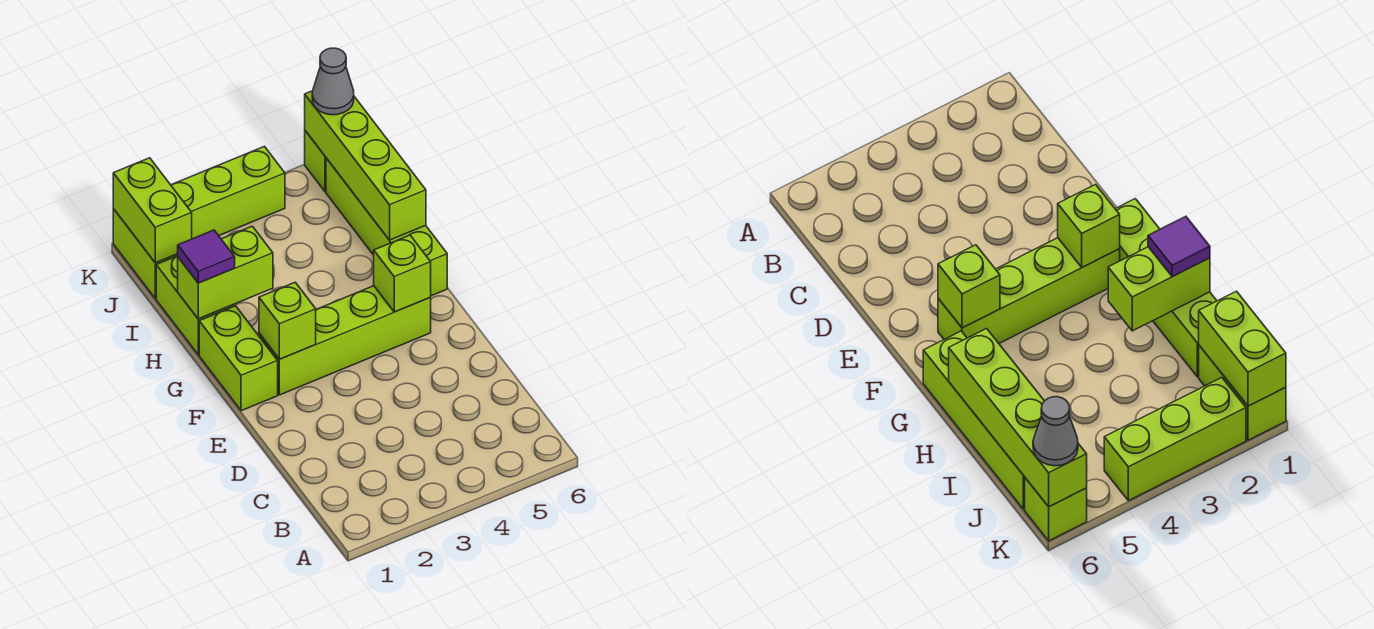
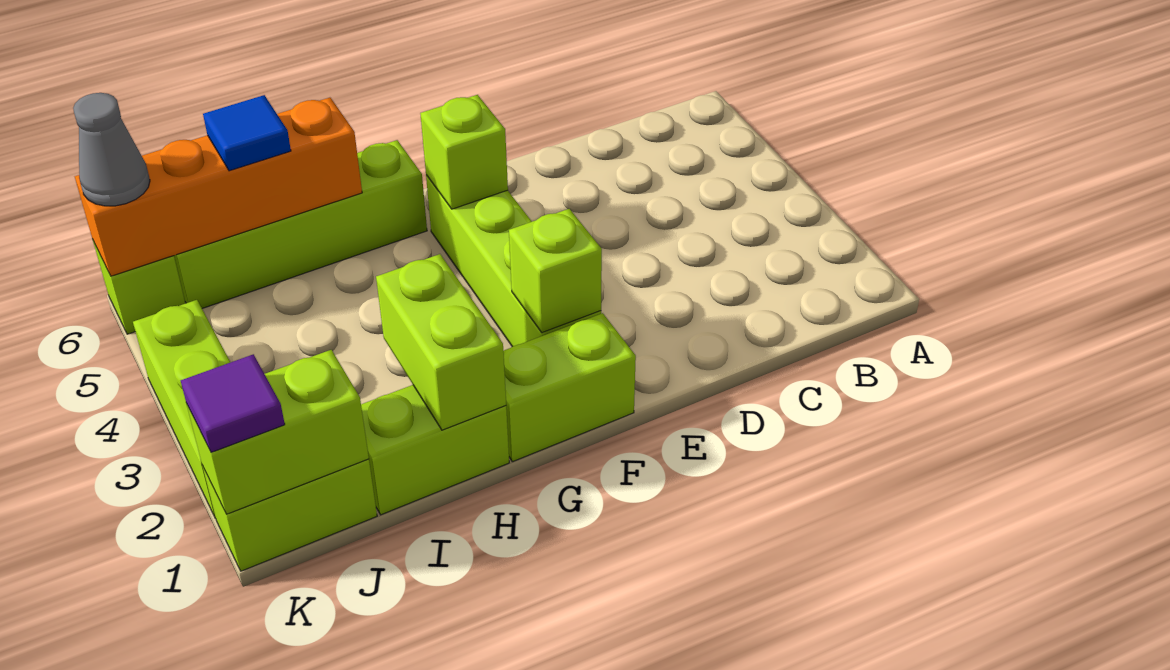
purple 1x1 tile [178,230,235,283] -> purple 1x1 tile moved to [181,354,285,452]
lime 1x4 brick [305,91,426,240] -> orange 1x4 brick [75,98,362,276]
none -> blue 1x1 tile [203,95,291,171]

